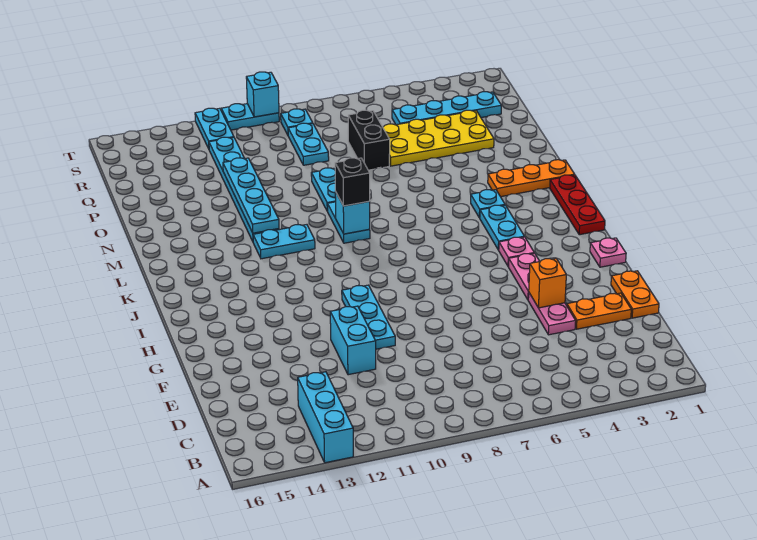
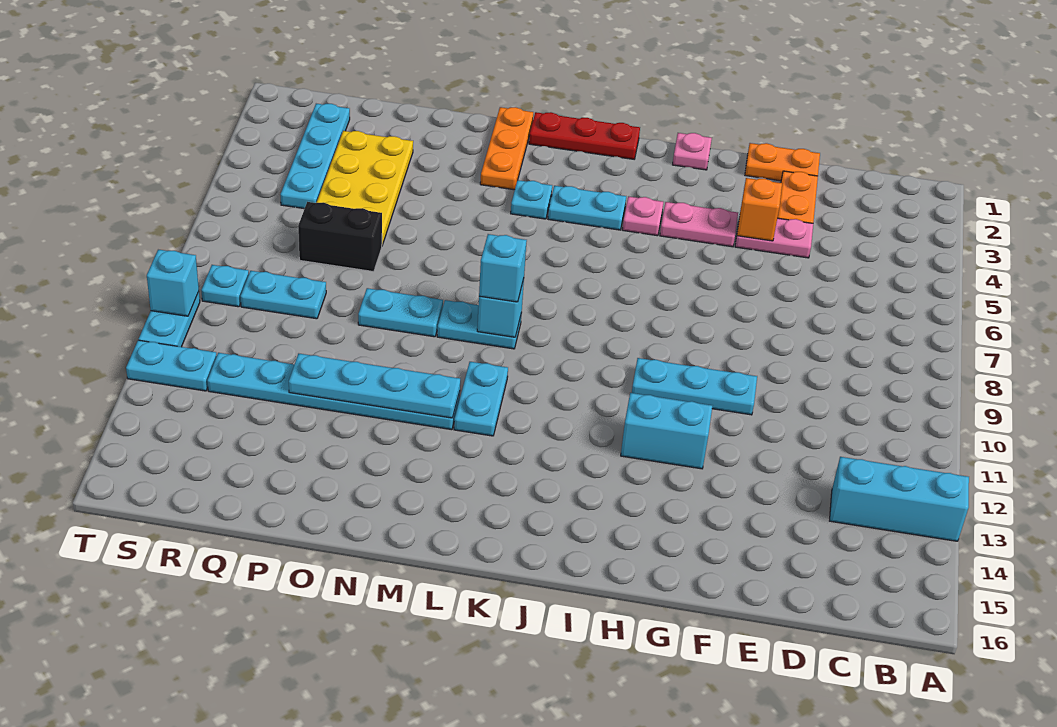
cyan 1x2 brick [330,306,376,375] -> cyan 1x2 brick moved to [621,393,712,469]
black 1x1 brick [335,158,370,206] -> cyan 1x1 brick [479,234,527,302]

